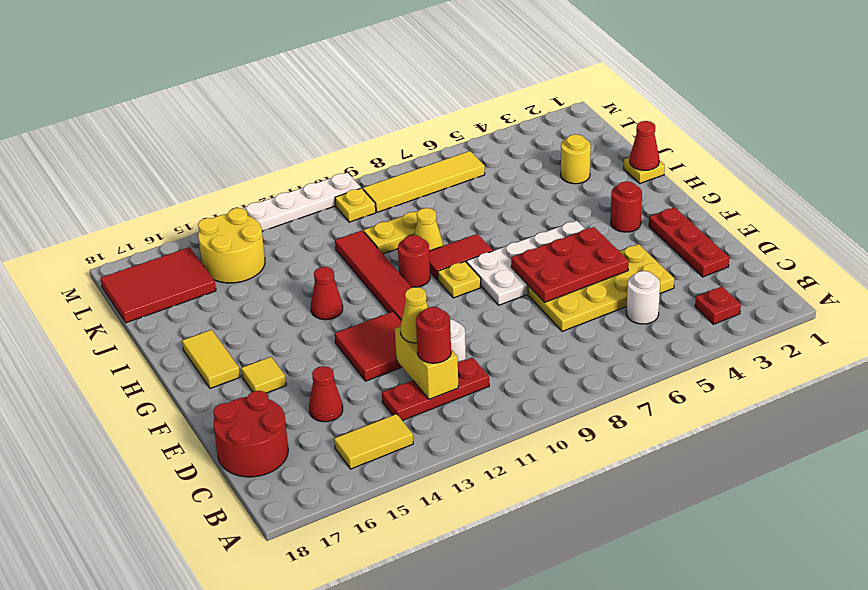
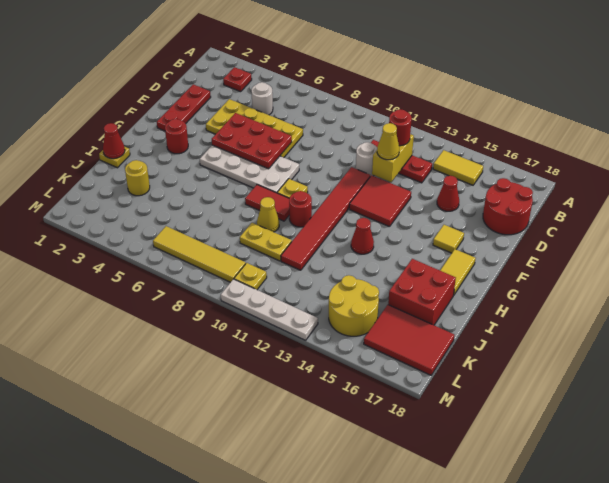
none -> red 2x2 brick [388,259,456,325]

